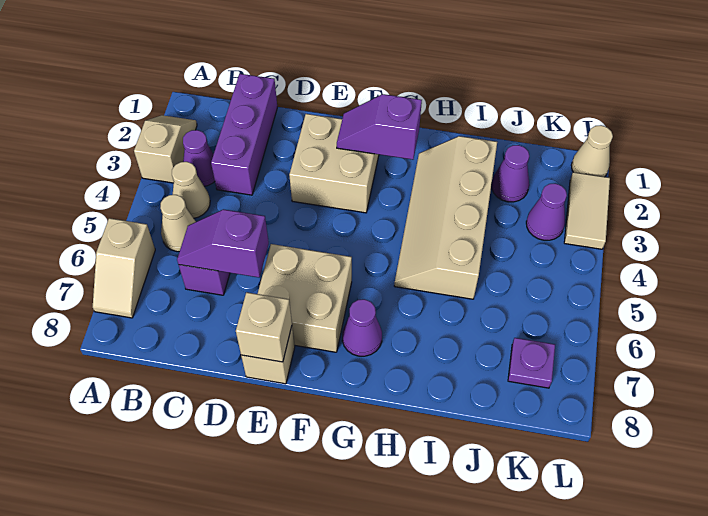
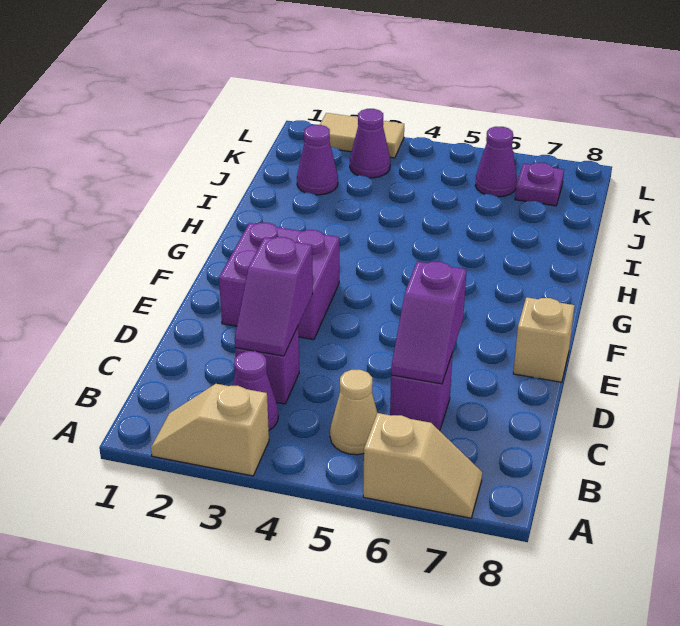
tan 1x1 cone [172,162,210,218] -> none
purple 1x3 brick [211,74,277,195] -> purple 1x1 brick [235,327,299,404]
tan 2x2 brick [289,114,379,213] -> purple 2x2 brick [219,223,339,340]
tan 2x2 brick [258,244,352,352] -> none
tan 1x1 brick [236,292,292,362] -> none
purple 1x2 slope [337,94,422,160] -> purple 1x2 slope moved to [235,237,313,356]
purple 1x1 cone [342,299,382,356] -> purple 1x1 cone moved to [475,127,517,197]
tan 2x4 slope [394,136,497,299] -> none
tan 1x1 cone [572,125,613,177] -> none

